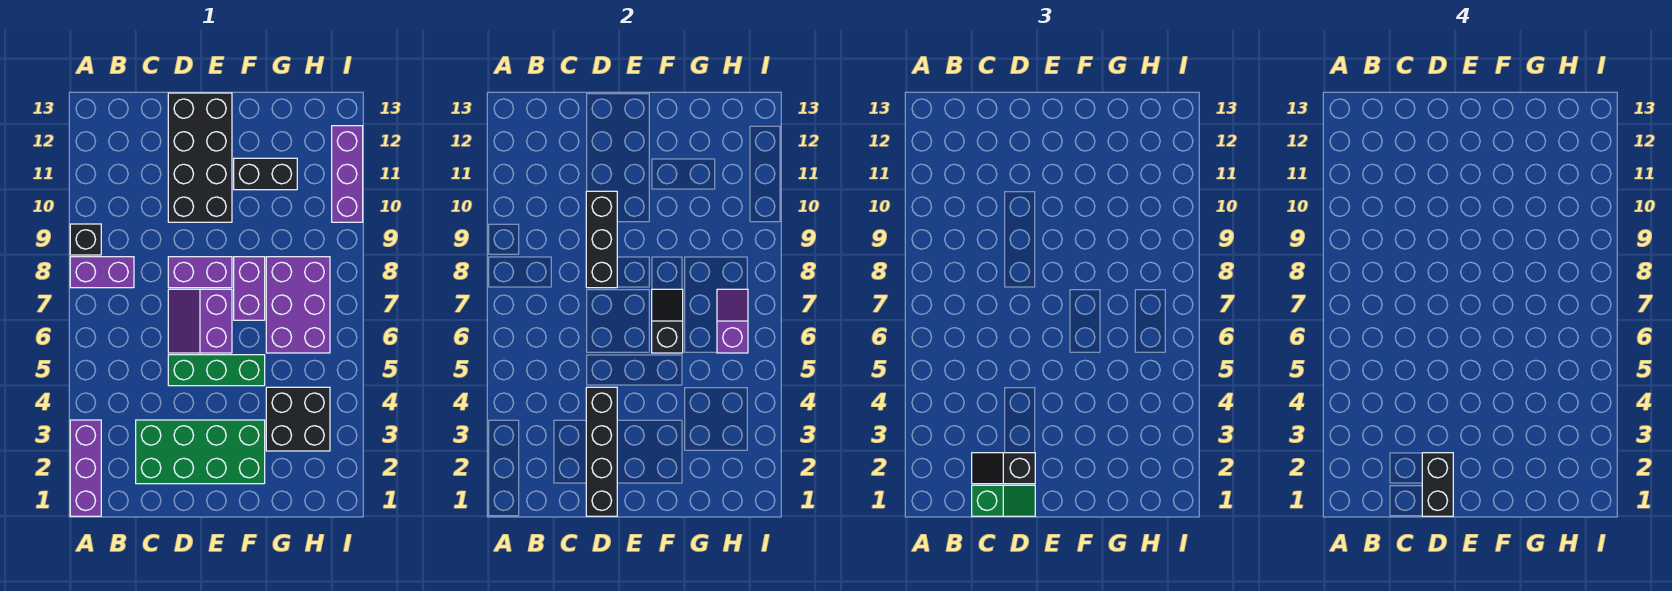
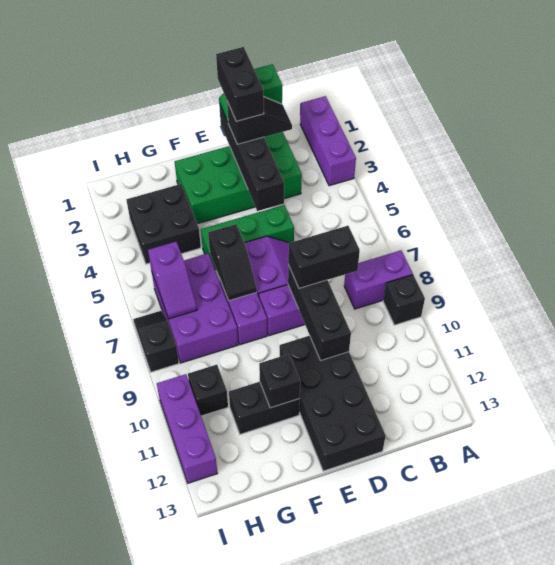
none -> black 1x2 brick [288,226,360,288]
none -> black 1x1 brick [259,354,300,408]
none -> black 1x1 brick [188,365,228,416]
none -> black 1x2 slope [133,311,179,372]

